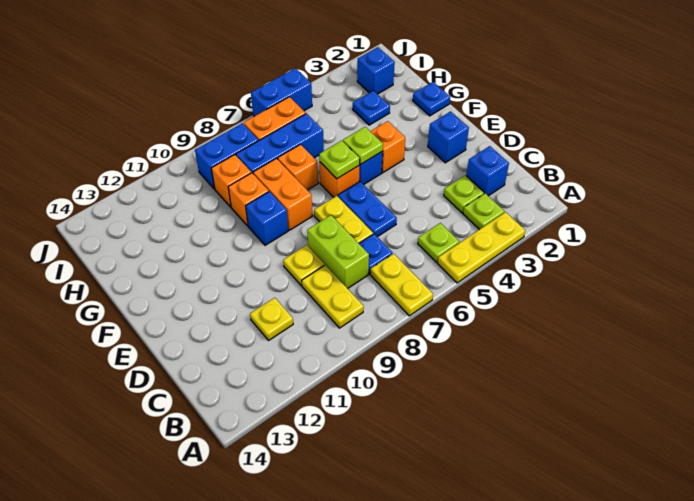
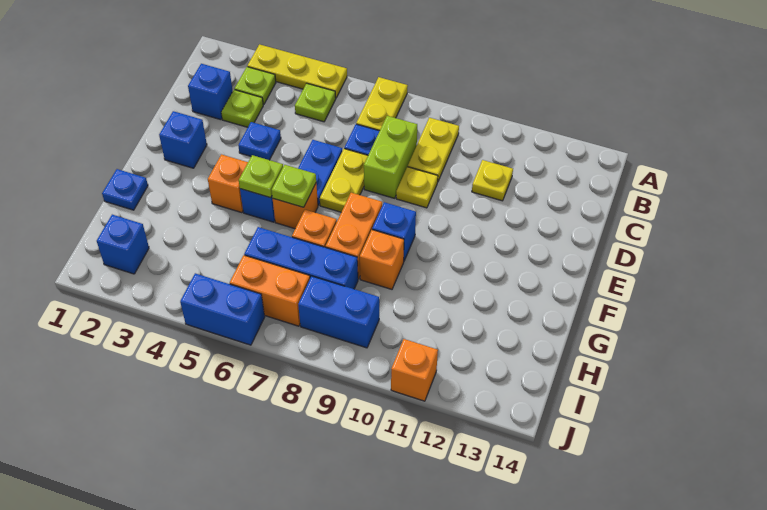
blue 1x1 plate [353,91,390,125] -> blue 1x1 plate moved to [238,122,281,160]
orange 1x1 brick [211,155,251,207] -> orange 1x1 brick moved to [391,339,438,401]

